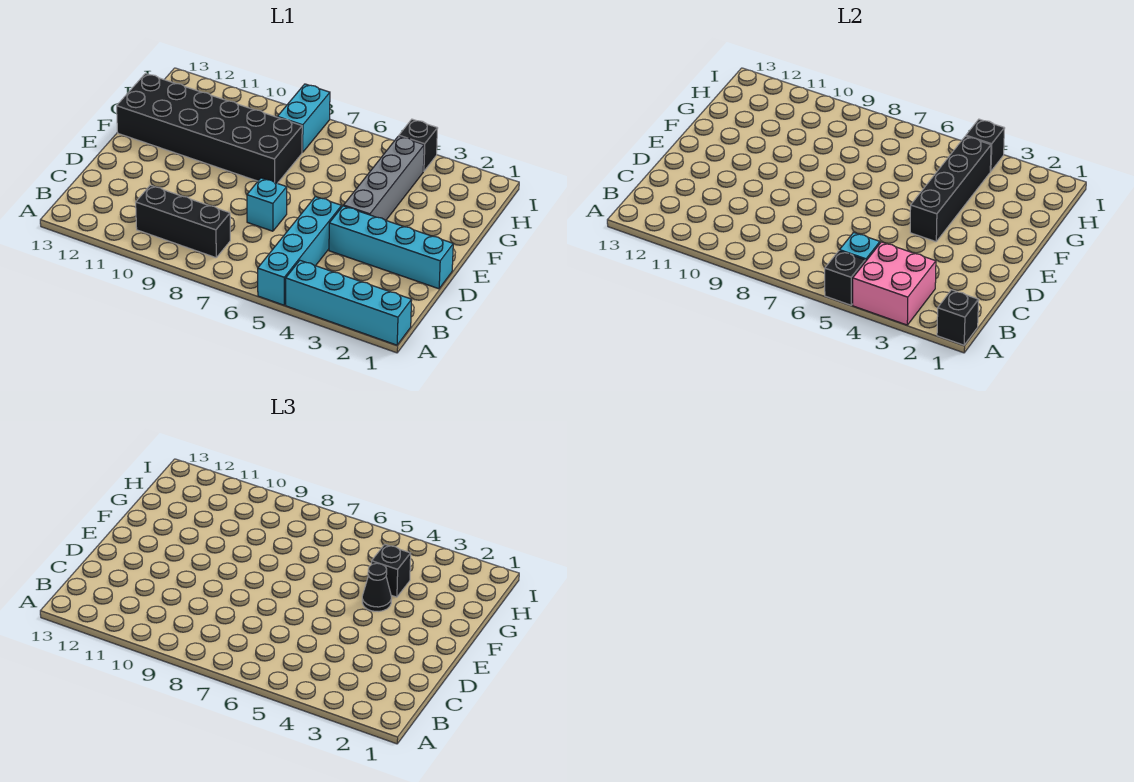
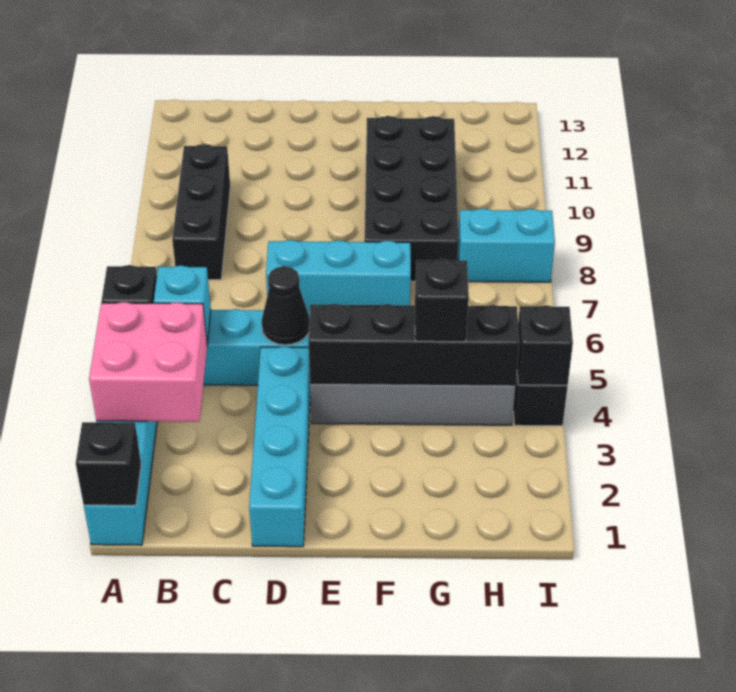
cyan 1x1 brick [247,178,287,231] -> cyan 1x3 brick [266,240,411,311]
black 1x1 cone [362,563,391,612] -> black 1x1 cone moved to [262,266,310,345]
black 2x6 brick [117,74,302,183] -> black 2x4 brick [365,116,459,281]

